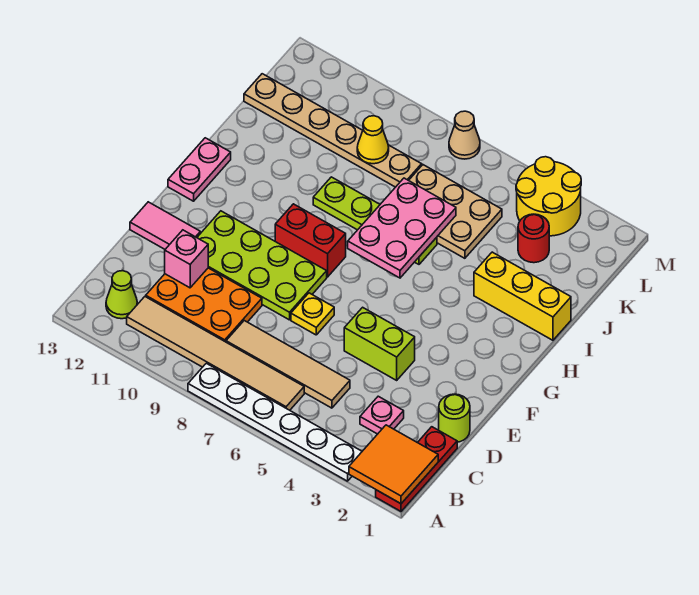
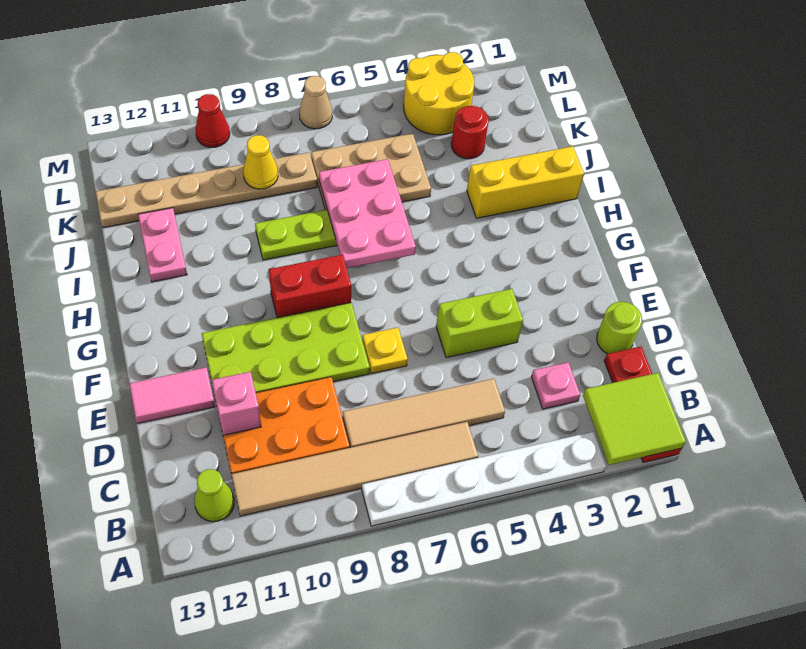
orange 2x2 tile [349,425,438,504] -> lime 2x2 tile [583,373,686,465]
pink 1x2 plate [168,138,231,201] -> pink 1x2 plate moved to [138,208,187,282]
none -> red 1x1 cone [196,94,230,147]

